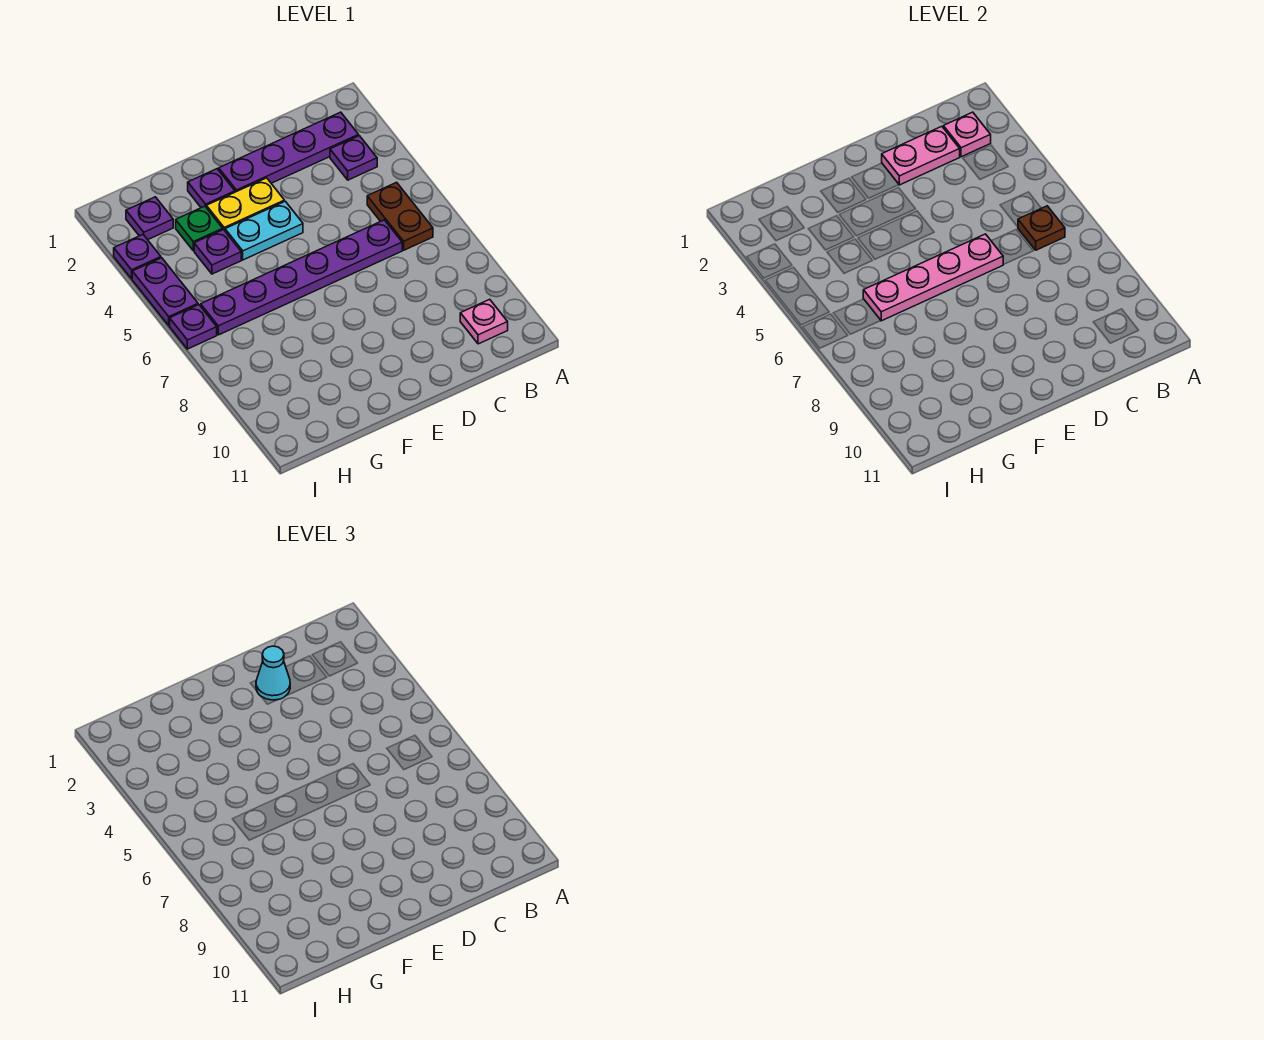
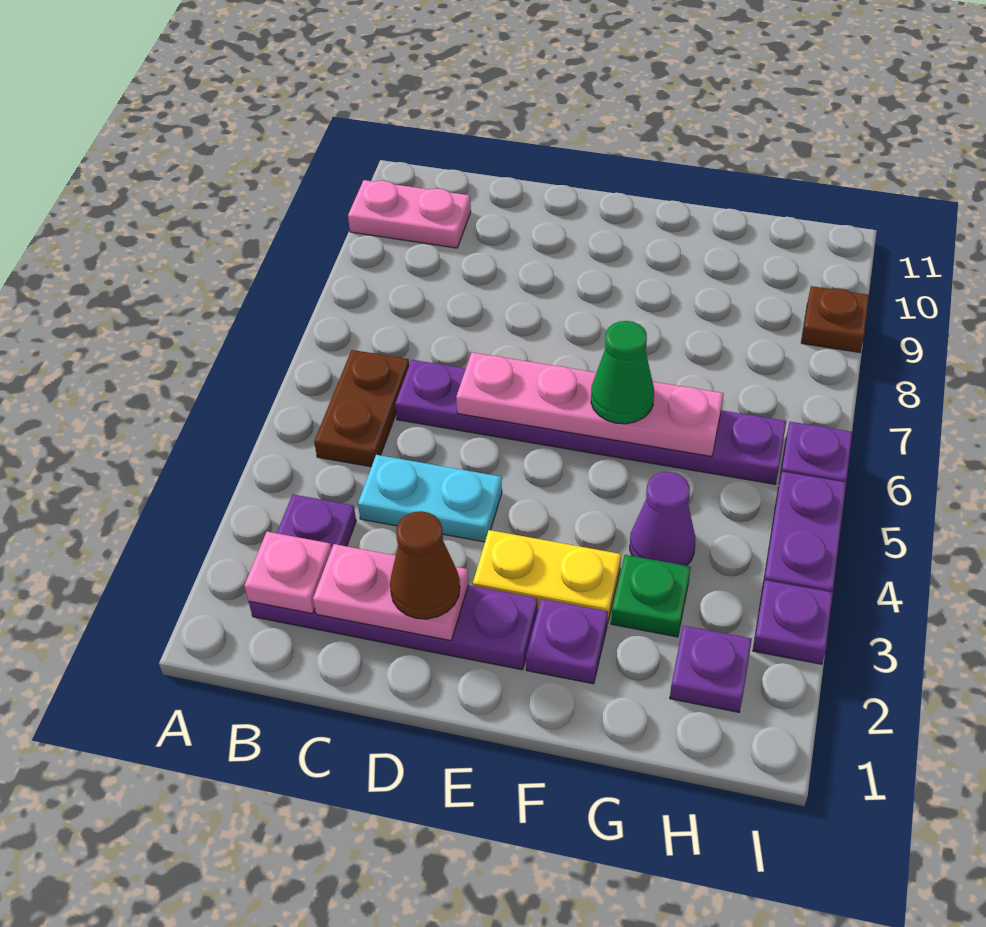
brown 1x1 plate [1018,206,1065,250] -> brown 1x1 plate moved to [801,286,869,352]
pink 1x1 plate [460,299,508,344] -> pink 1x2 plate [348,180,471,248]
cyan 1x1 cone [256,646,290,700] -> brown 1x1 cone [390,511,460,619]
cyan 1x2 plate [225,201,303,260] -> cyan 1x2 plate moved to [358,455,502,542]
none -> green 1x1 cone [591,321,654,424]
purple 1x1 plate [194,230,241,274] -> purple 1x1 cone [630,472,695,566]

